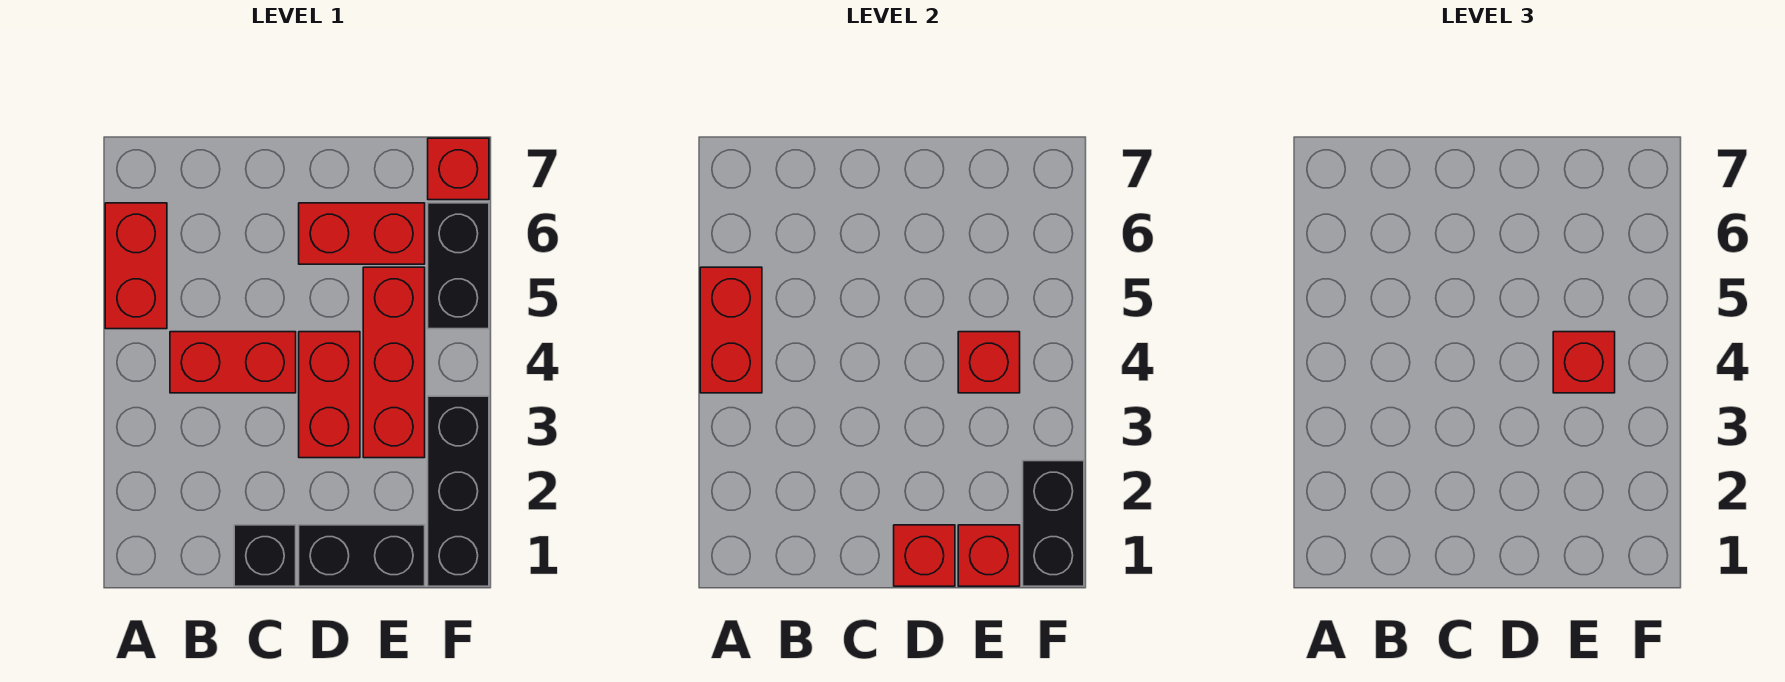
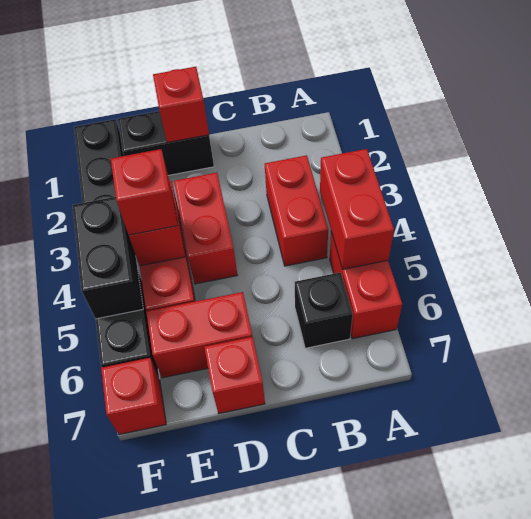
red 1x2 brick [170,332,296,393] -> red 1x2 brick turned to [265,155,328,266]
black 1x1 brick [234,525,296,586] -> black 1x1 brick moved to [295,272,353,348]
red 1x1 brick [958,525,1020,586] -> red 1x1 brick moved to [204,337,265,414]
black 1x2 brick [1023,461,1084,586] -> black 1x2 brick moved to [73,197,143,319]

